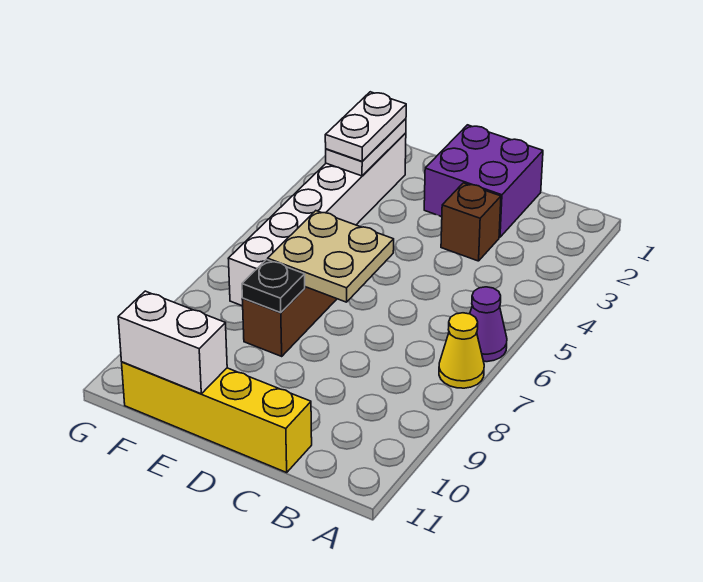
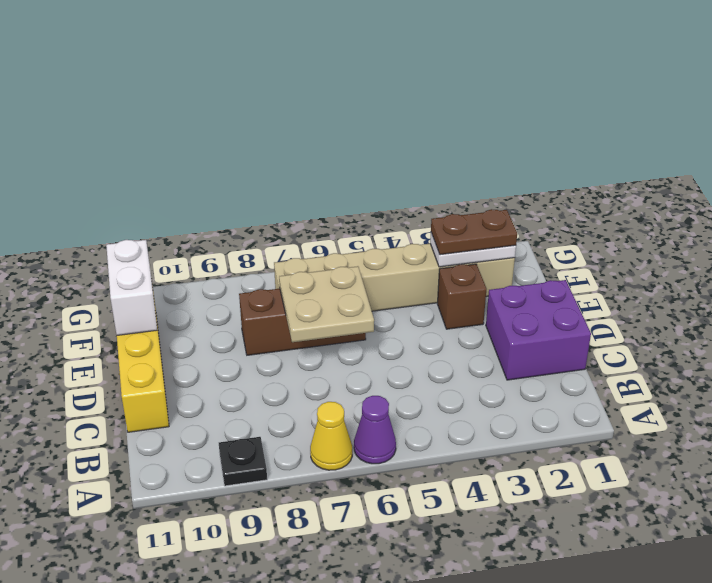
brown 1x1 brick [441,183,501,261] -> brown 1x1 brick moved to [438,264,486,329]
black 1x1 plate [242,260,305,313] -> black 1x1 plate moved to [219,437,267,486]
white 1x6 brick [228,133,406,306] -> tan 1x6 brick [274,244,515,311]
white 1x2 plate [325,92,406,161] -> brown 1x2 plate [431,209,517,255]

